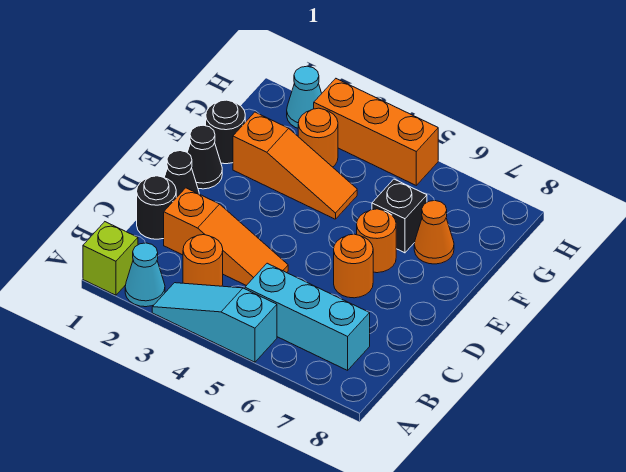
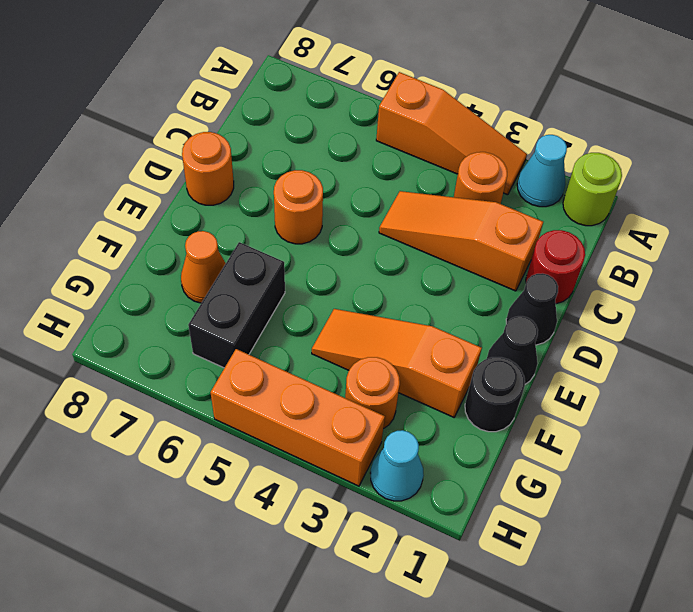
lime 1x1 brick [83,222,138,295] -> lime 1x1 round brick [563,153,622,226]
cyan 1x3 slope [152,283,277,362] -> orange 1x3 slope [376,72,527,195]
cyan 1x3 brick [245,263,370,370] -> none
black 1x1 round brick [137,176,176,239] -> red 1x1 round brick [526,230,585,304]
orange 1x1 round brick [357,209,396,273] -> orange 1x1 round brick moved to [182,132,234,205]
black 1x1 brick [372,179,427,253] -> black 1x2 brick [188,242,285,368]

